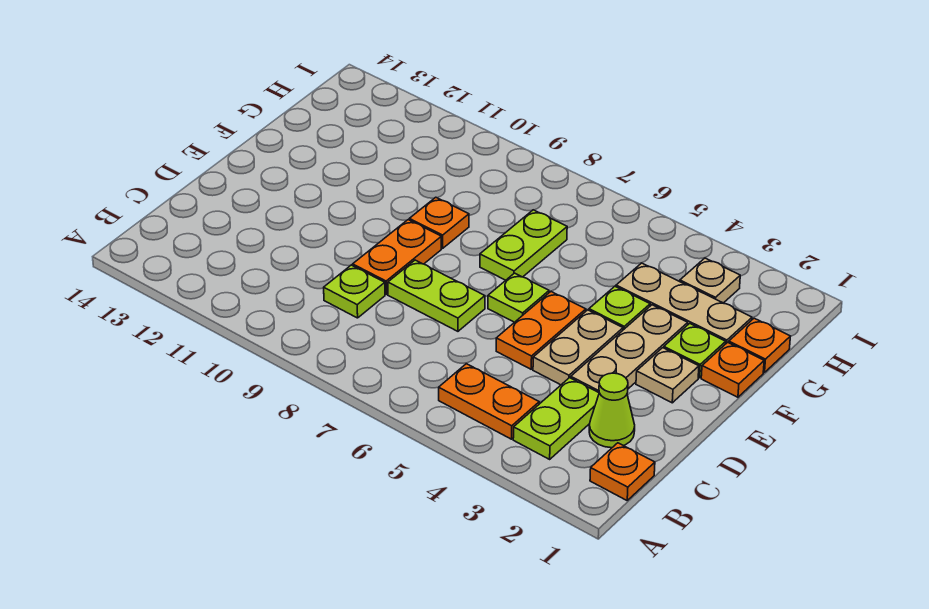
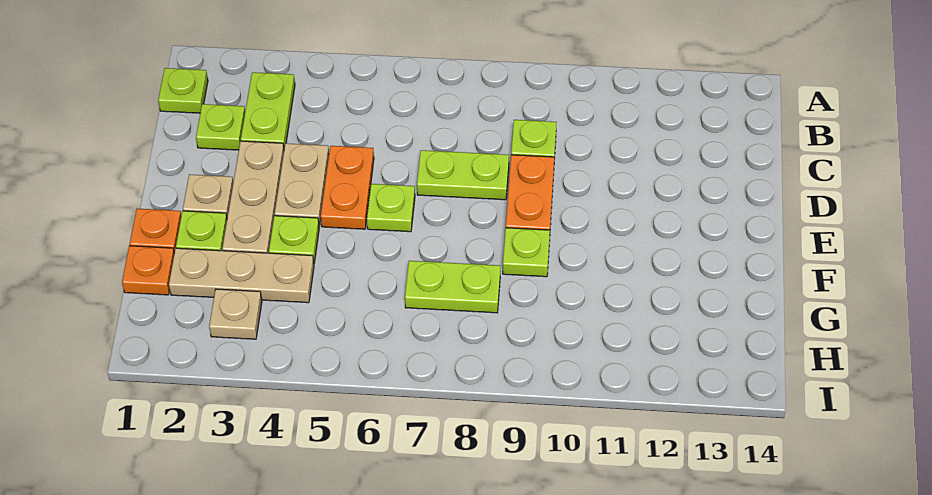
orange 1x1 plate [590,443,655,500] -> lime 1x1 plate [158,68,208,113]
orange 1x2 plate [439,364,539,439] -> none
lime 1x1 cone [589,373,635,448] -> lime 1x1 plate [196,104,245,150]
lime 1x2 plate [480,210,567,280] -> lime 1x2 plate turned to [405,261,500,313]
orange 1x1 plate [409,197,469,248] -> lime 1x1 plate [503,228,550,277]

